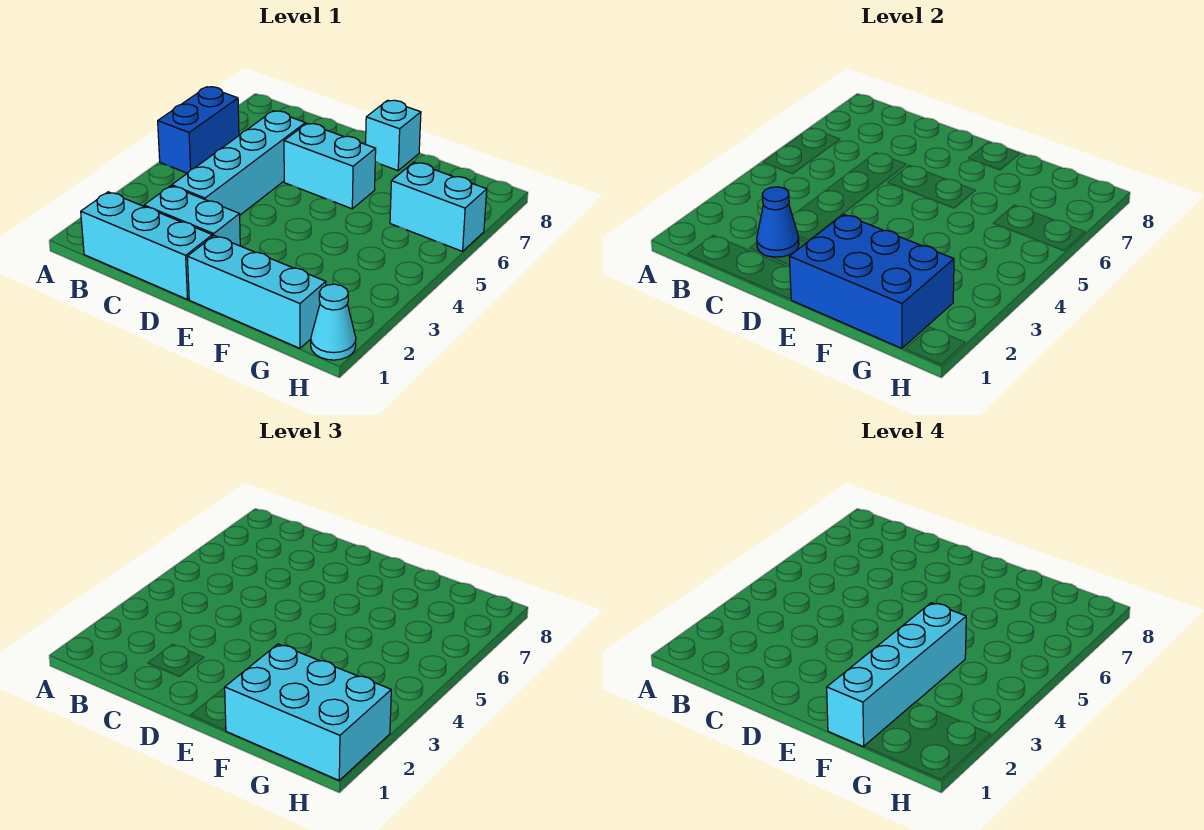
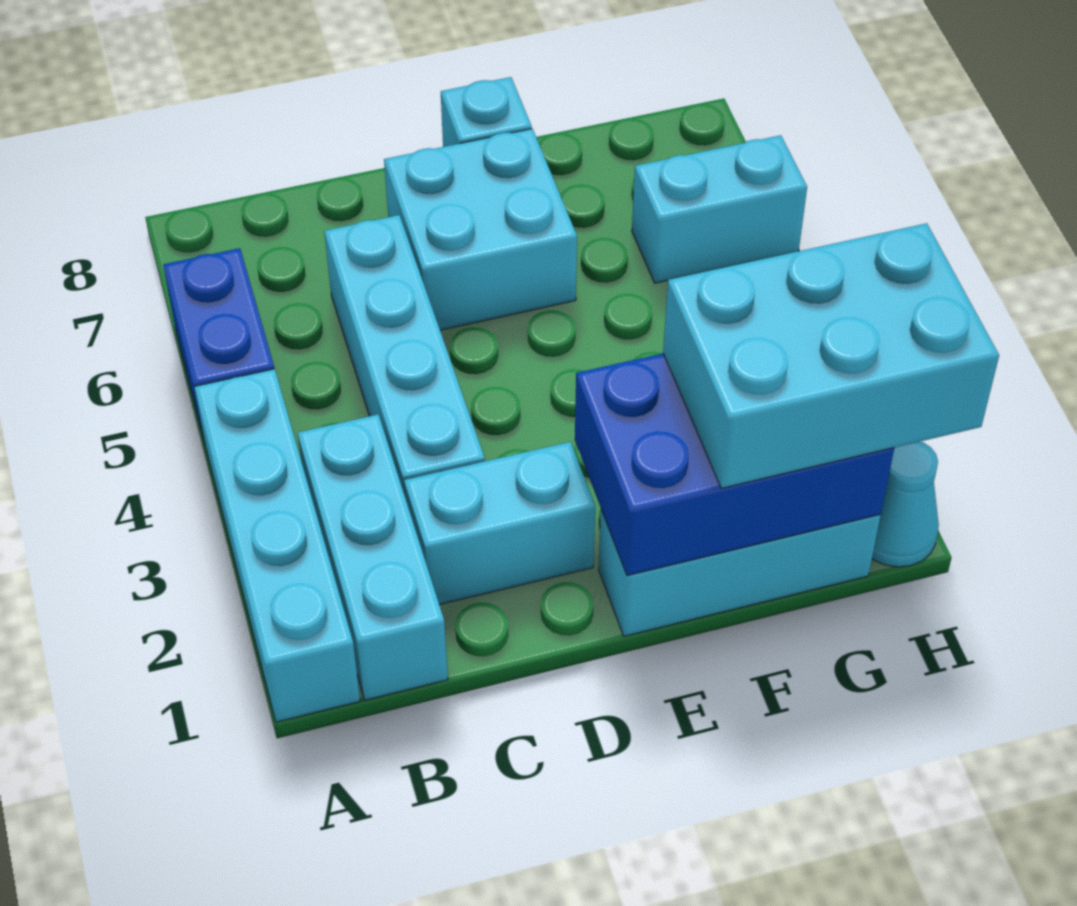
cyan 1x3 brick [81,192,212,299] -> cyan 1x3 brick turned to [298,414,448,700]
blue 1x1 cone [757,187,799,257] -> none
cyan 1x2 brick [284,123,376,209] -> cyan 2x2 brick [384,129,577,330]
cyan 1x4 brick [827,603,966,747] -> cyan 1x4 brick moved to [194,369,360,722]

